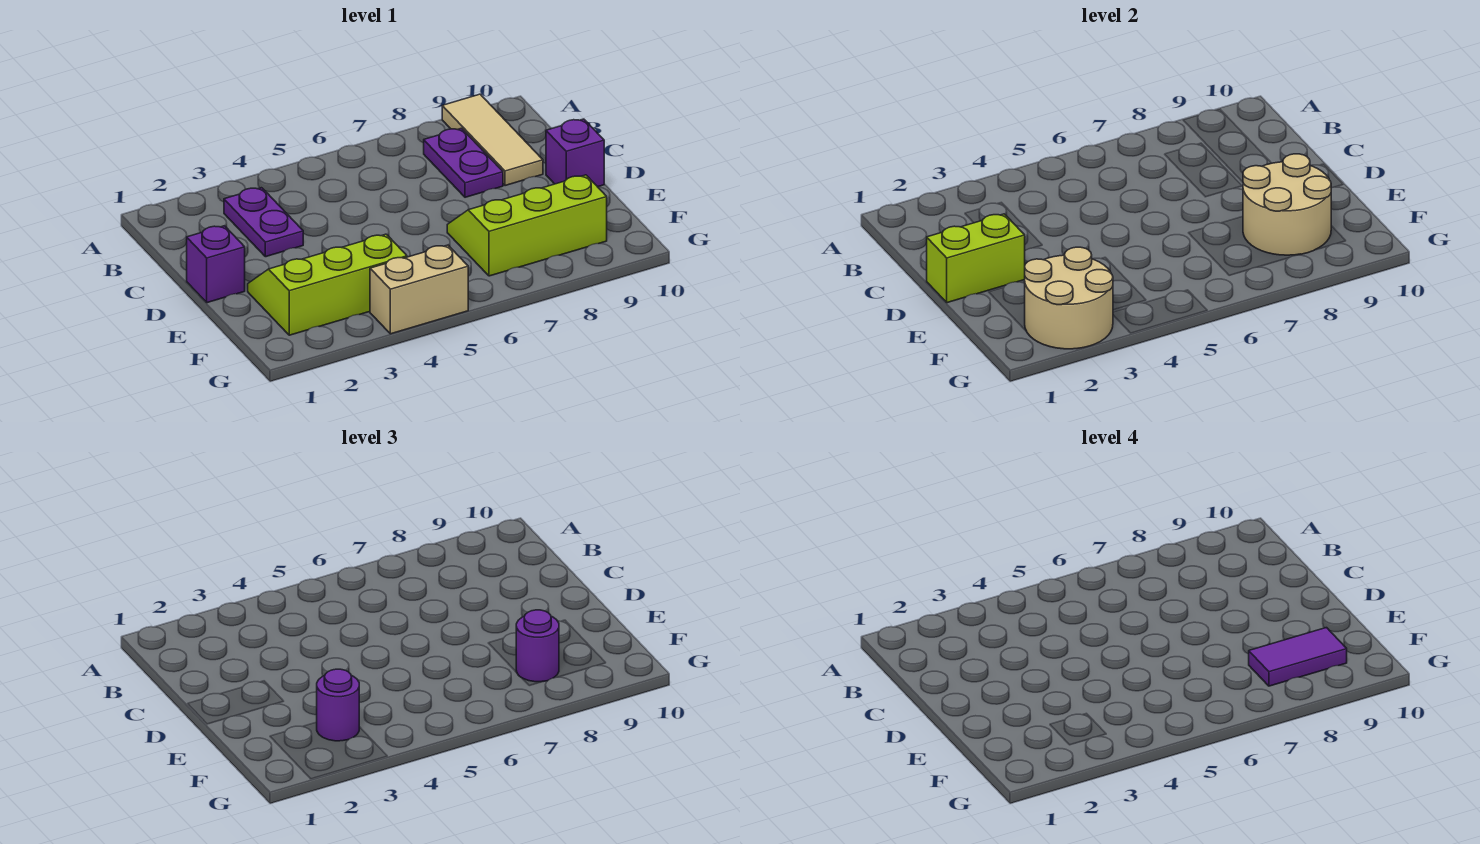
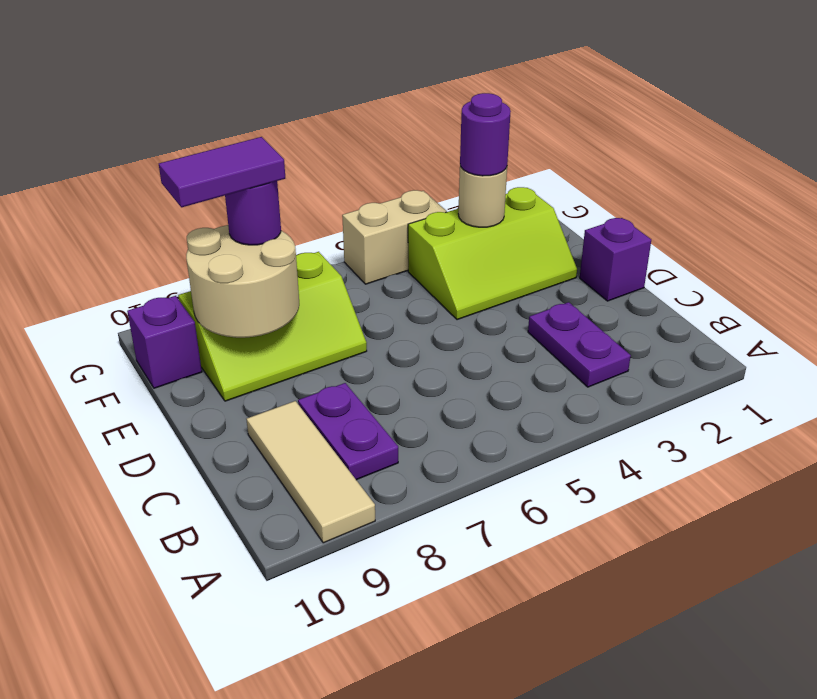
lime 1x2 brick [927,214,1025,303] -> none
purple 1x1 brick [546,119,604,187] -> purple 1x1 brick moved to [127,296,202,388]
tan 2x2 round brick [1025,247,1113,349] -> tan 1x1 round brick [458,166,507,227]

